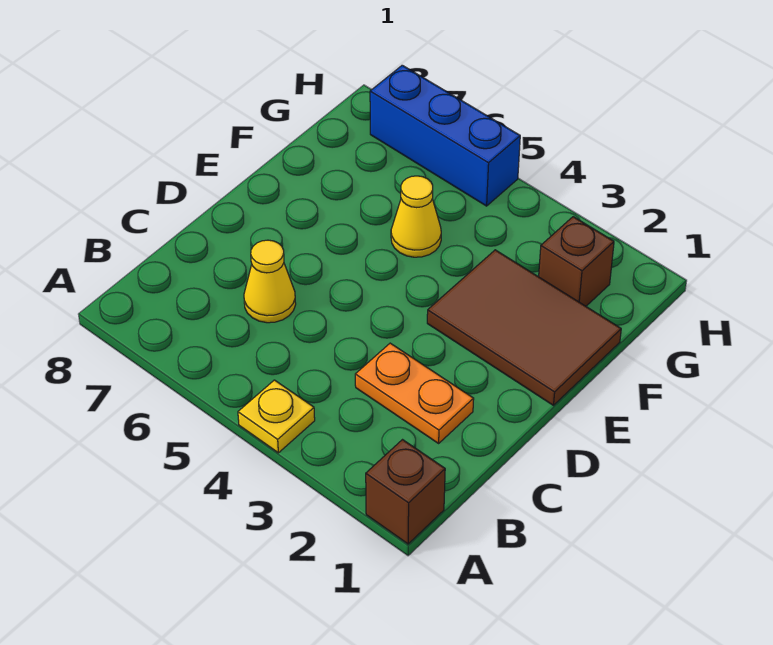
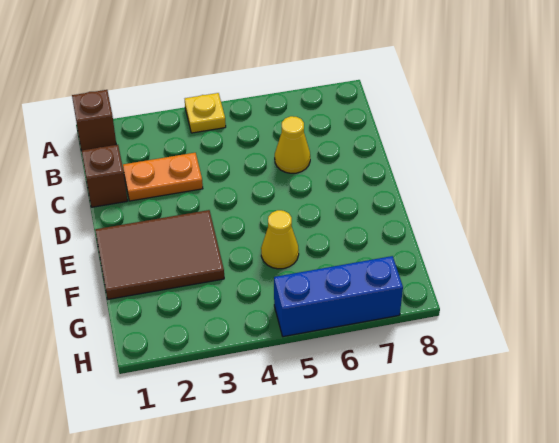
brown 1x1 brick [539,217,614,306] -> brown 1x1 brick moved to [82,145,127,207]

